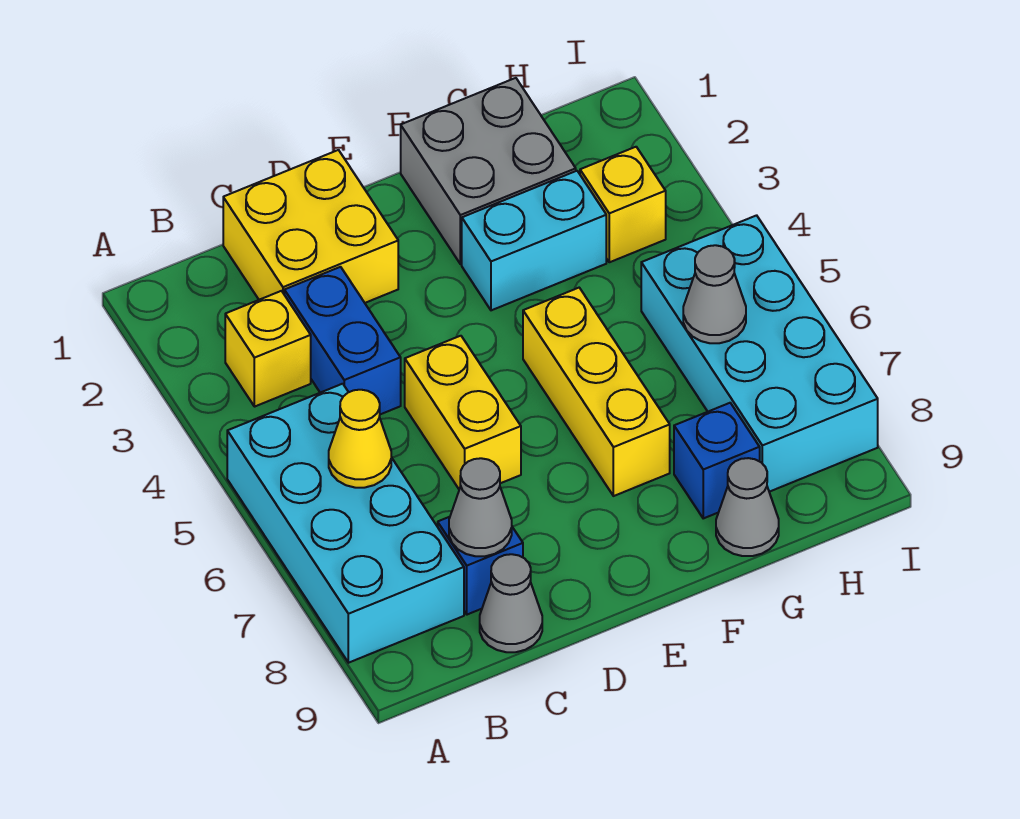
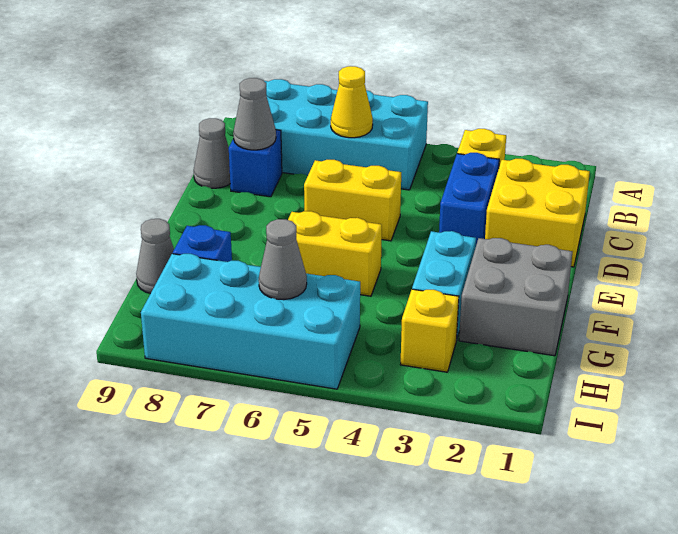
blue 1x2 brick [284,267,401,414] -> blue 1x2 brick turned to [439,153,499,245]
yellow 1x3 brick [523,288,670,496] -> yellow 1x2 brick [288,211,382,296]

